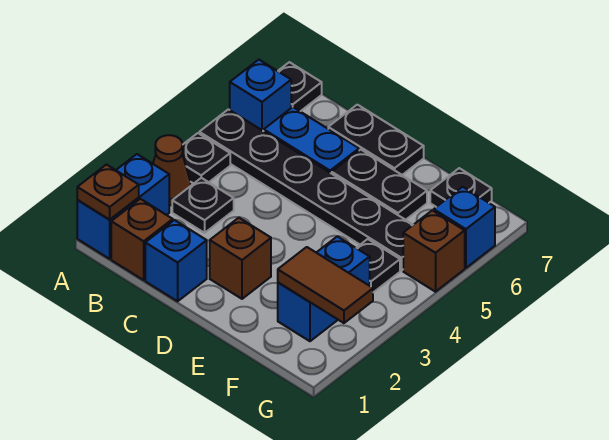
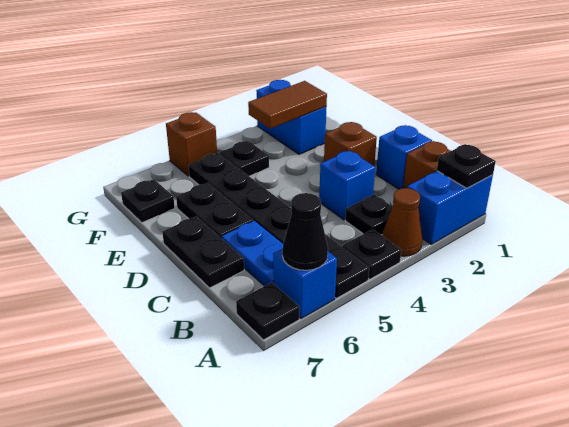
brown 1x1 plate [77,165,139,219] -> black 1x1 plate [437,144,496,188]
none -> black 1x1 cone [282,193,328,270]
blue 1x2 brick [278,236,370,341] -> blue 1x2 brick turned to [256,80,326,154]
brown 1x2 tile [278,247,373,323] -> brown 1x2 tile turned to [248,81,327,129]
blue 1x1 brick [434,187,495,268] -> blue 1x1 brick moved to [319,151,375,220]

